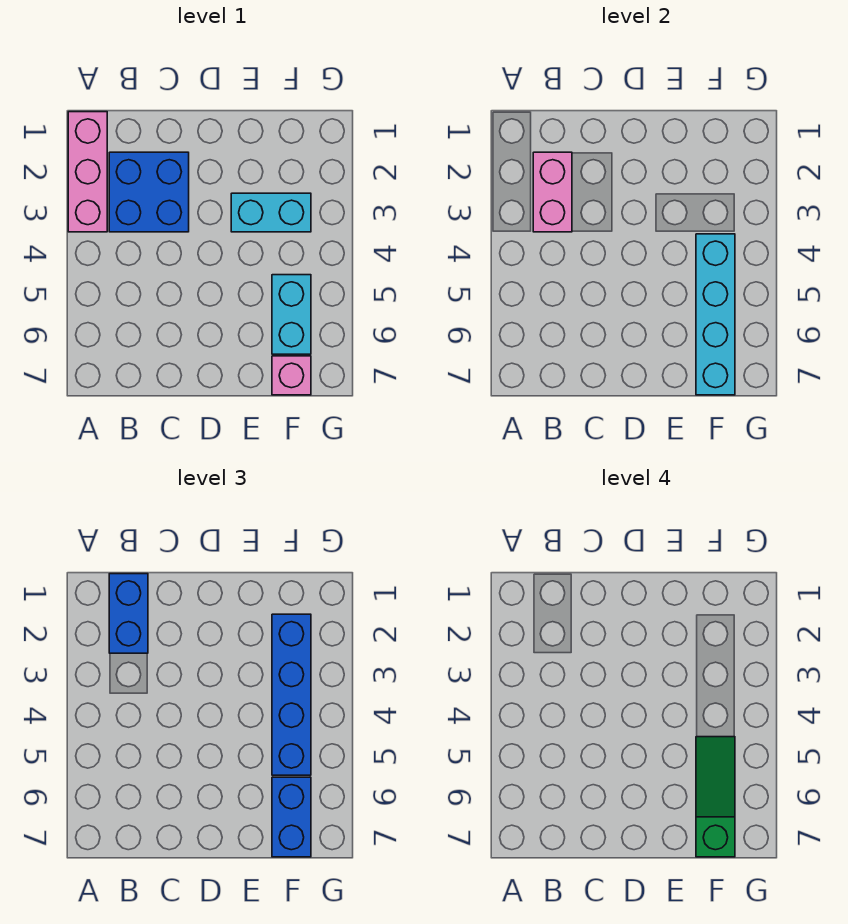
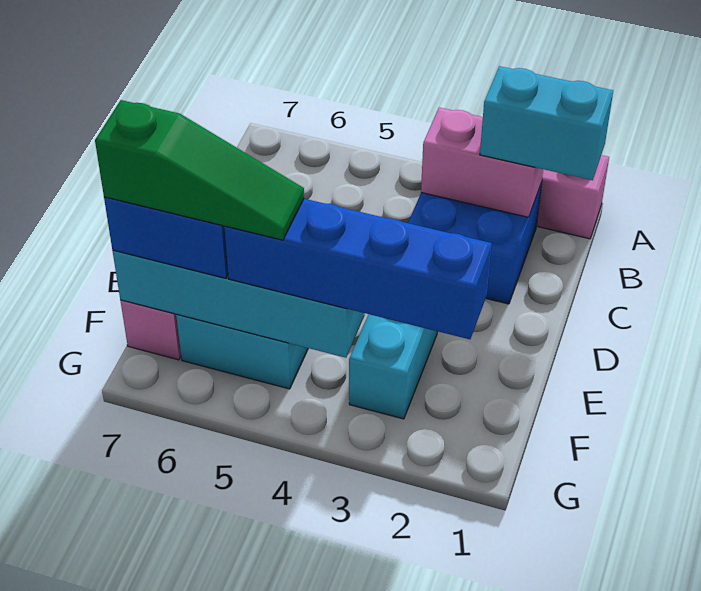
blue 1x2 brick [109,574,148,653] -> cyan 1x2 brick [480,66,613,180]

